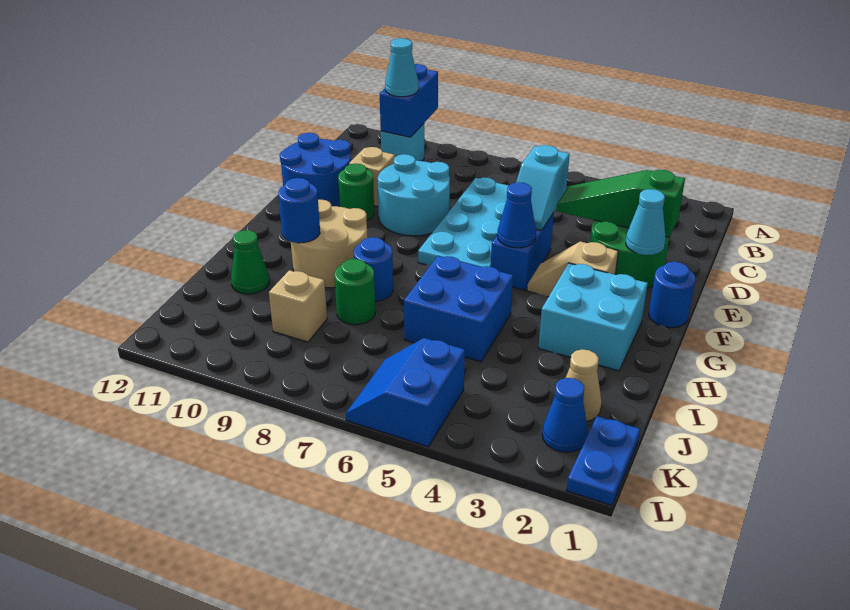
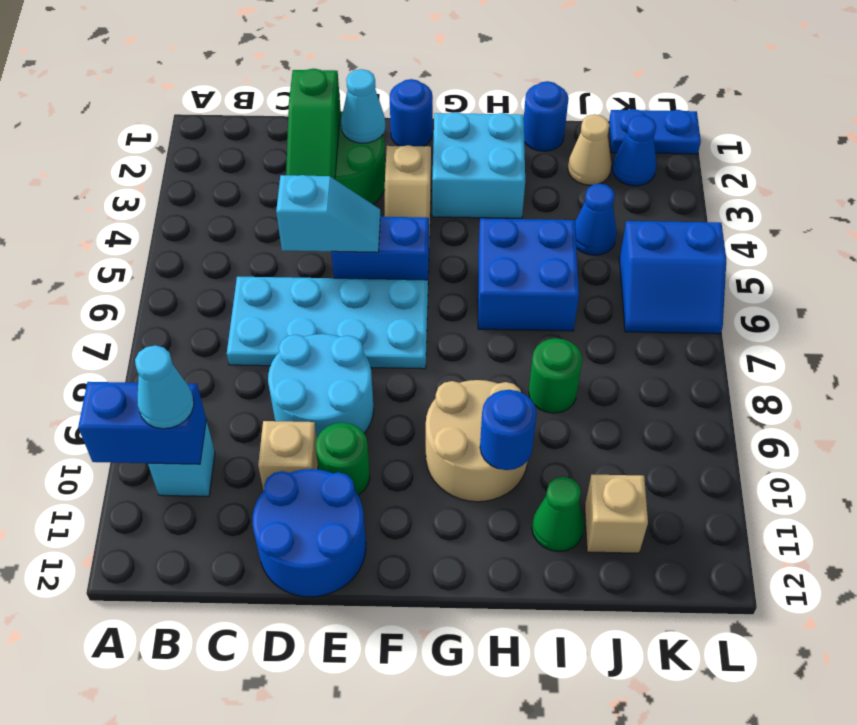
blue 1x1 cone [497,182,536,248] -> blue 1x1 cone moved to [575,184,617,255]
blue 1x1 round brick [354,237,393,301] -> blue 1x1 round brick moved to [524,81,569,151]
tan 1x1 brick [269,270,327,342] -> tan 1x1 brick moved to [585,474,648,553]

